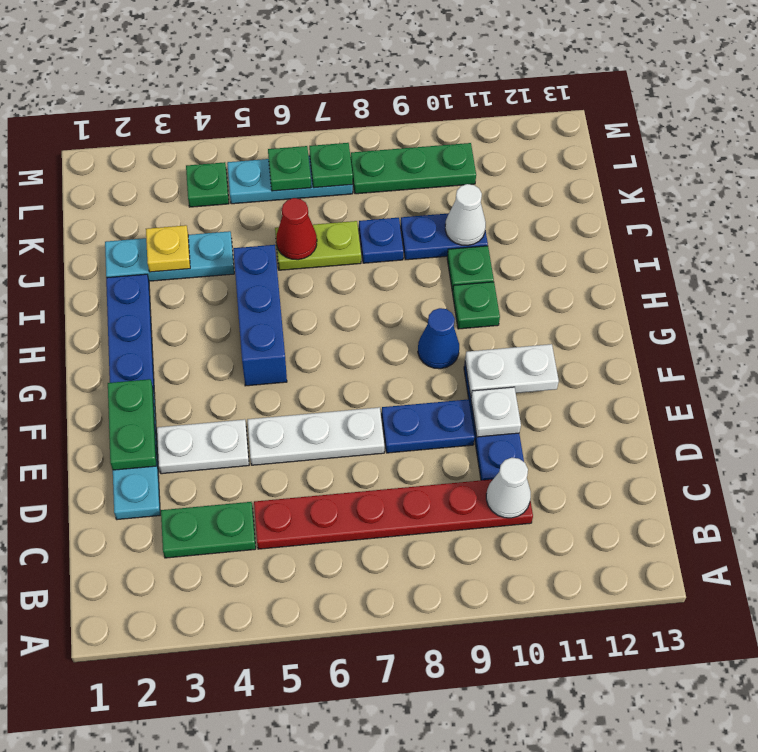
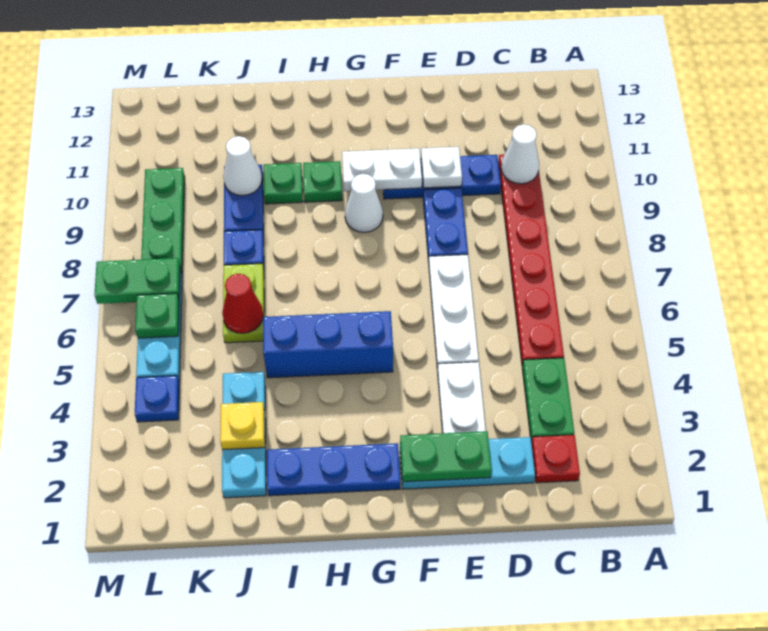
none -> red 1x1 plate [531,435,580,483]
white 1x2 plate [465,344,559,396] -> white 1x2 plate turned to [342,148,422,191]
blue 1x1 cone [418,308,459,369] -> white 1x1 cone [345,174,383,232]
green 1x1 plate [186,162,229,207] -> blue 1x1 plate [135,376,179,422]
green 1x1 plate [309,143,353,188] -> green 1x2 plate [94,258,180,304]

